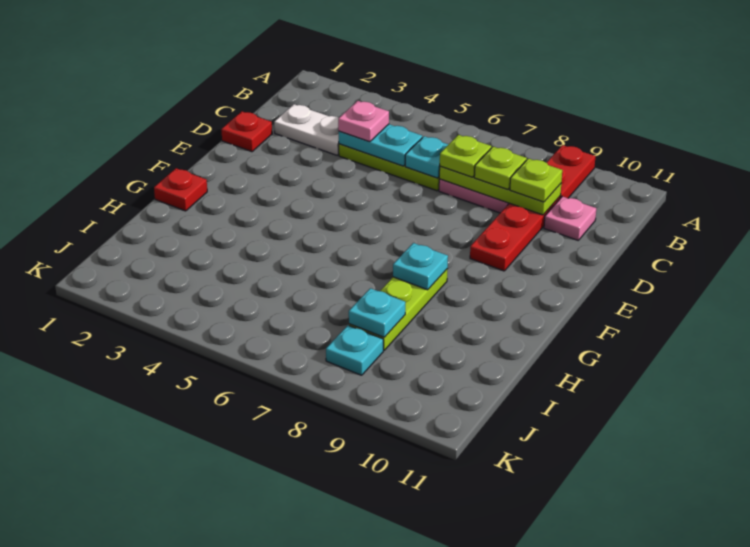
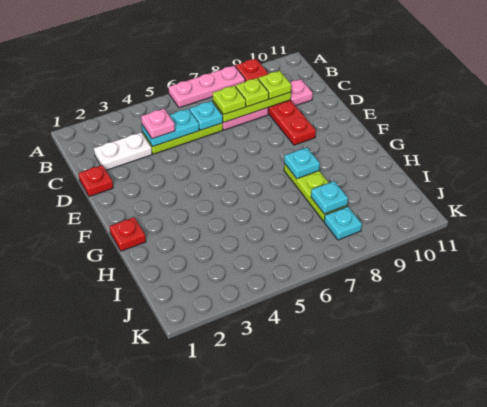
none -> pink 1x3 plate [169,66,245,108]

